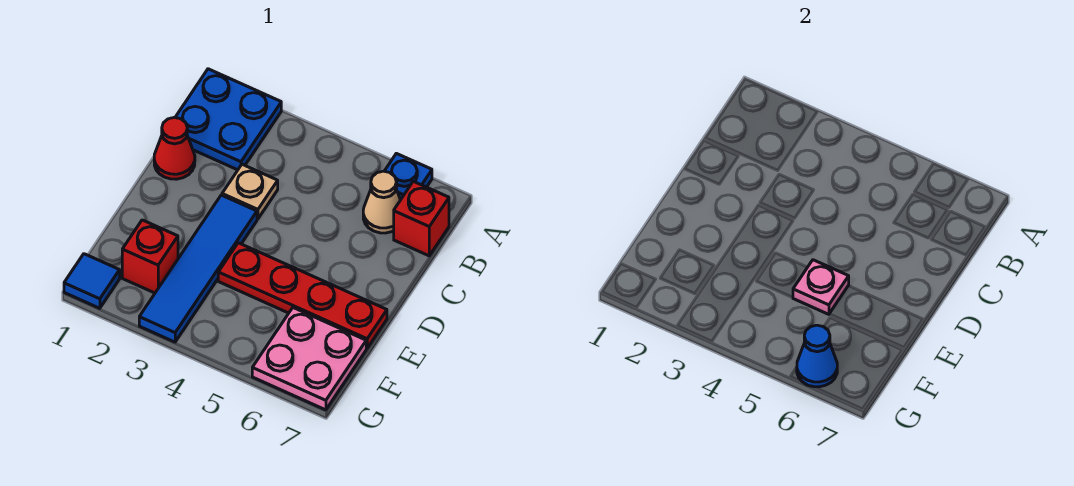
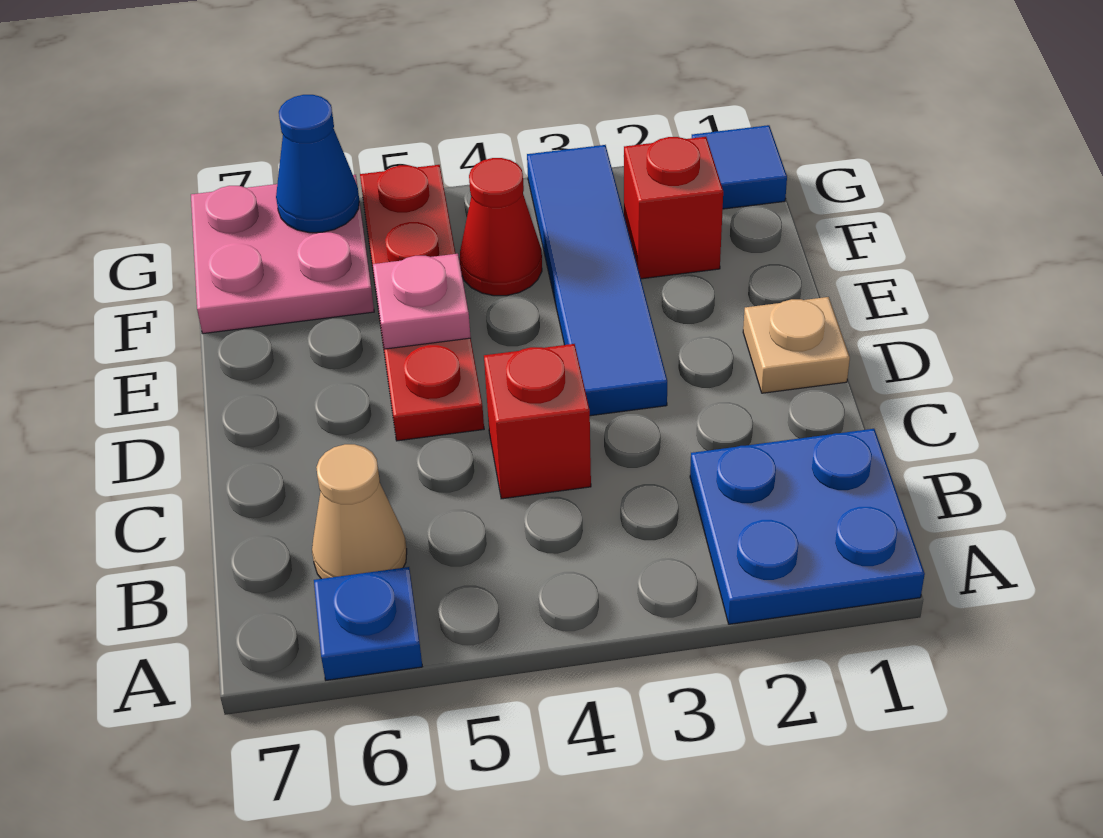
red 1x1 brick [394,181,449,256] -> red 1x1 brick moved to [484,344,591,499]
red 1x1 cone [154,117,195,179] -> red 1x1 cone moved to [460,158,542,296]
tan 1x1 plate [222,164,278,219] -> tan 1x1 plate moved to [743,297,850,393]
red 1x4 plate [218,243,387,348] -> red 1x4 plate turned to [360,165,484,441]

